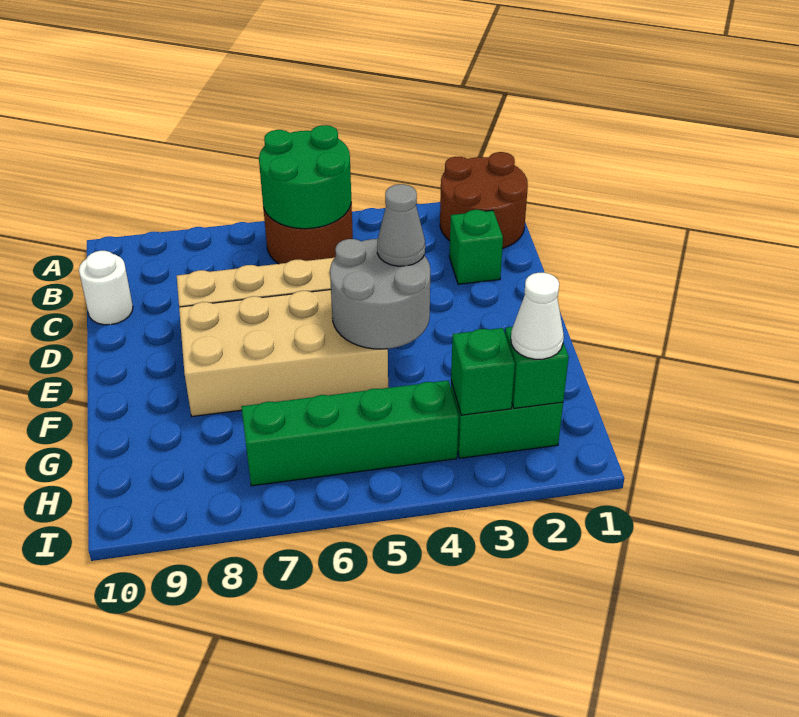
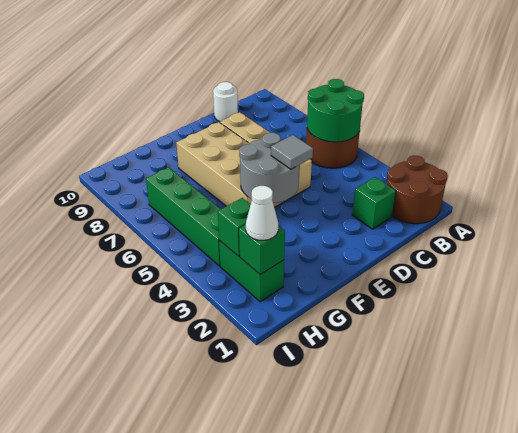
grey 1x1 cone [377,184,425,266] -> grey 1x1 tile [271,135,313,169]

